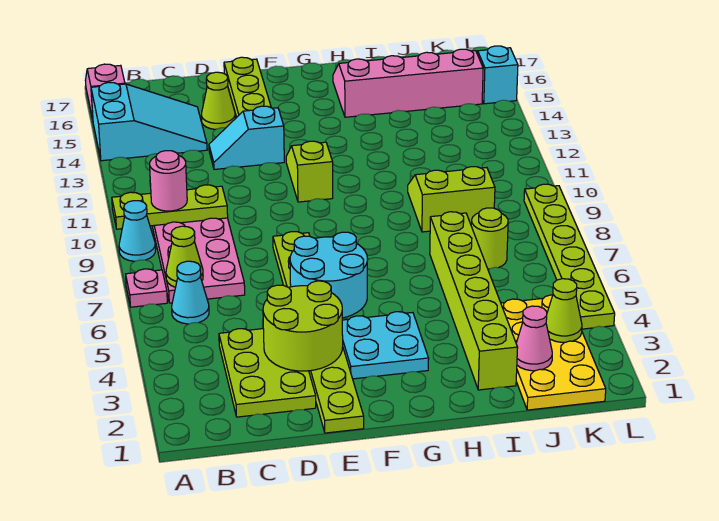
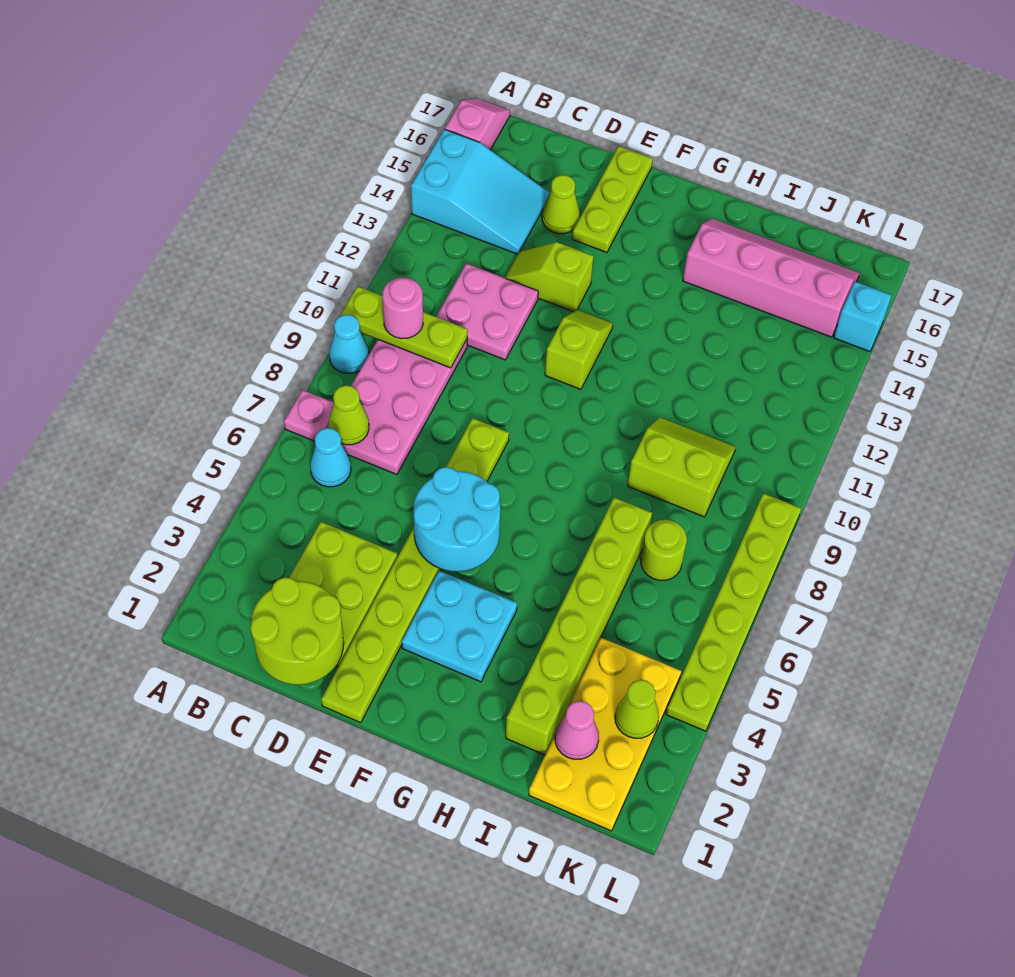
none -> pink 2x2 plate [436,264,538,360]
lime 2x2 round brick [263,281,343,371] -> lime 2x2 round brick moved to [250,577,344,685]
cyan 1x2 slope [209,106,284,169] -> lime 1x2 slope [505,242,594,312]

